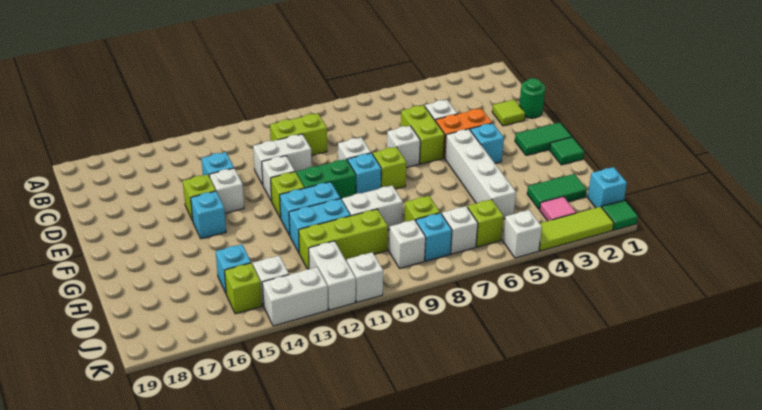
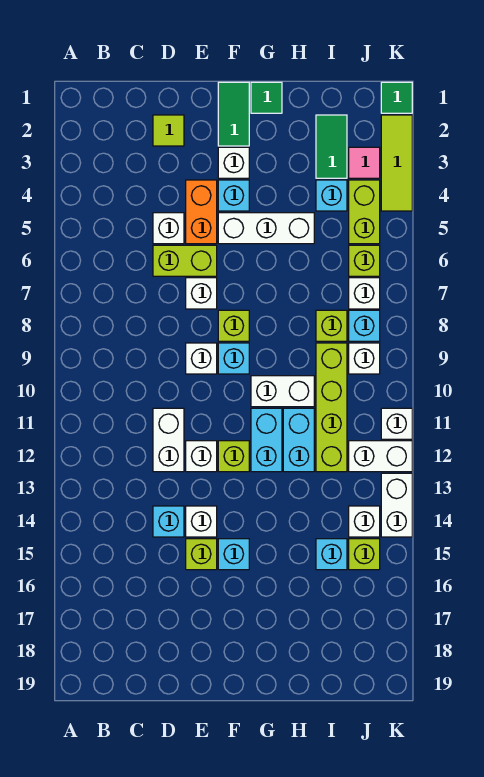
lime 1x2 brick [270,113,327,156] -> lime 1x2 brick moved to [349,180,380,244]
green 1x1 round brick [519,78,545,118] -> none
white 1x4 brick [445,129,516,219] -> white 1x3 brick [218,213,314,244]
green 1x2 brick [297,159,356,200] -> none
white 1x2 brick [342,185,403,230] -> white 1x2 brick turned to [251,376,314,407]
lime 1x3 brick [299,209,388,269] -> lime 1x4 brick [316,343,347,472]
cyan 1x1 brick [587,167,627,208] -> cyan 1x1 brick moved to [316,180,347,211]
white 1x1 brick [503,210,542,258] -> white 1x1 brick moved to [218,147,249,178]

